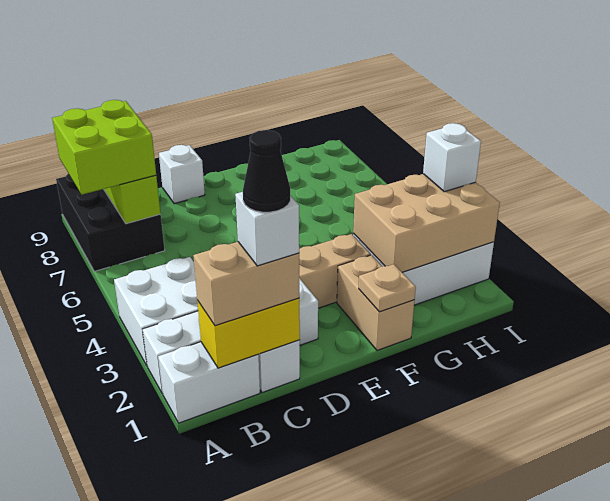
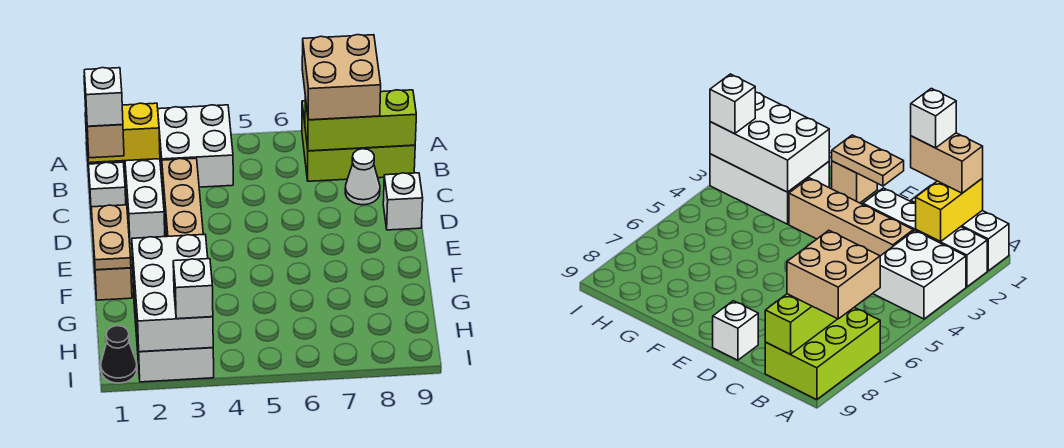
black 2x3 brick [56,173,165,271] -> lime 2x3 brick [302,101,415,181]
lime 2x2 brick [52,100,156,195] -> tan 2x2 brick [302,35,381,120]
yellow 1x2 brick [197,298,300,368] -> yellow 1x2 brick turned to [86,103,160,163]
black 1x1 cone [243,130,290,212] -> black 1x1 cone moved to [101,326,137,383]
none -> white 1x1 cone [345,149,380,205]
tan 1x2 brick [337,255,415,351] -> tan 1x1 brick [94,259,132,300]
tan 1x1 plate [359,264,416,312] -> tan 1x2 plate [91,205,131,270]
tan 2x3 brick [353,174,500,272] -> white 2x3 brick [132,234,213,352]

